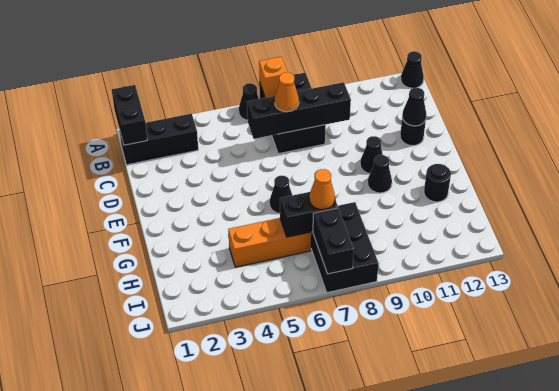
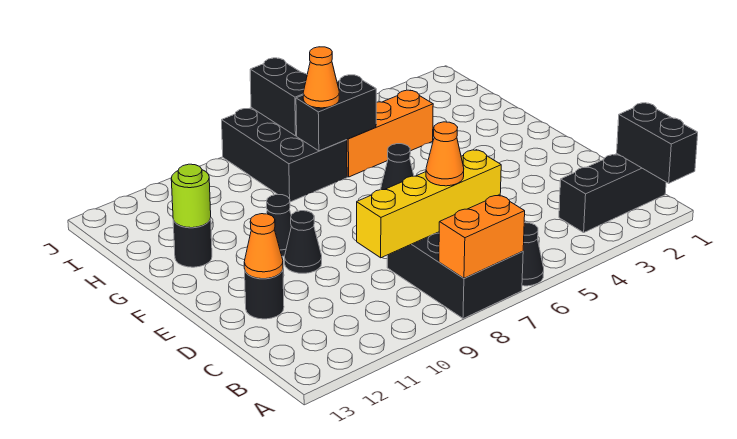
orange 1x1 brick [259,57,288,98] -> orange 1x2 brick [439,195,525,278]
black 1x1 cone [401,51,424,88] -> none
black 1x4 brick [247,82,351,139] -> yellow 1x4 brick [357,150,501,258]
black 1x1 cone [402,88,426,126] -> orange 1x1 cone [244,214,283,279]
none -> lime 1x1 round brick [171,164,211,228]

